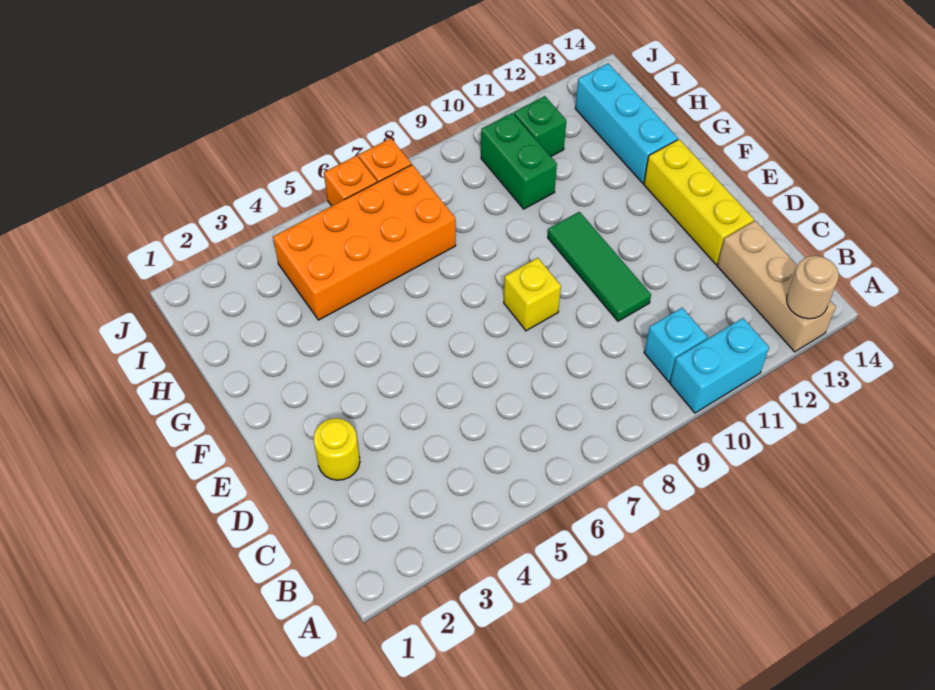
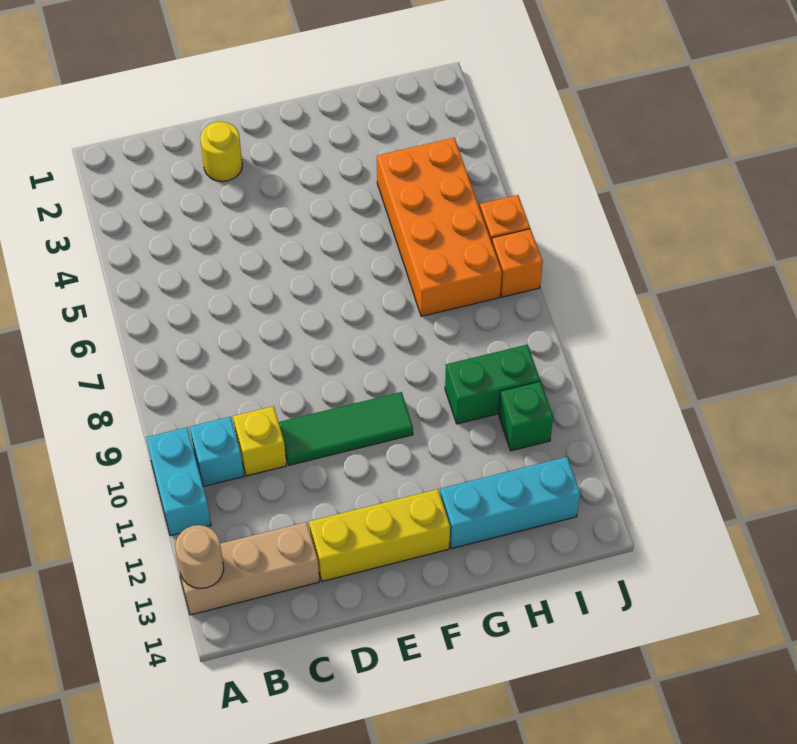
yellow 1x1 brick [504,258,561,331] -> yellow 1x1 brick moved to [233,406,286,476]

